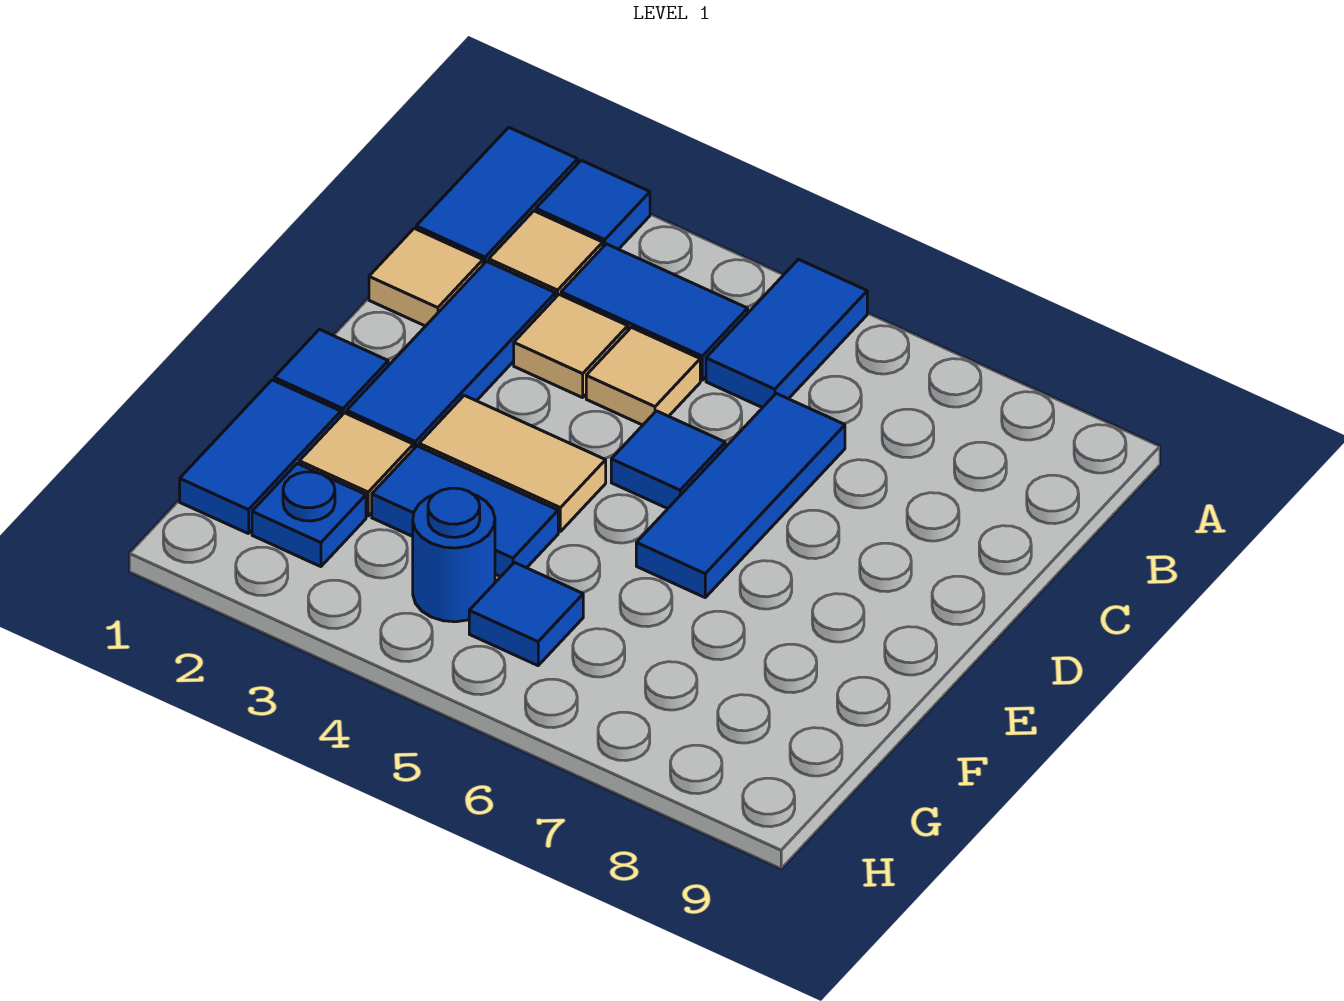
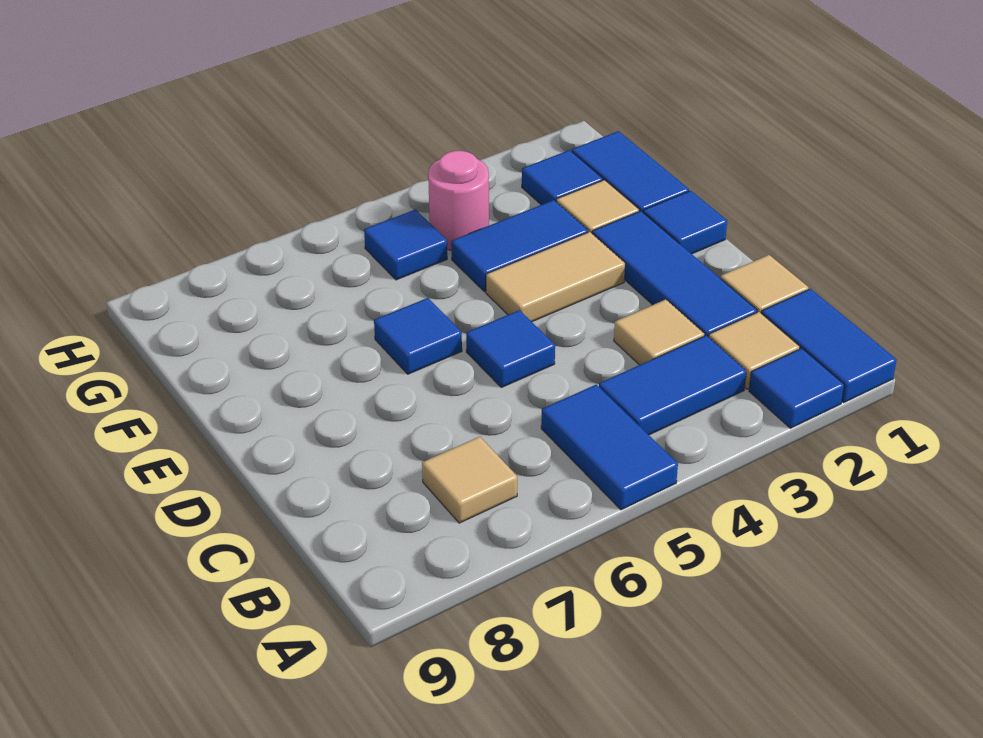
tan 1x1 tile [586,327,700,425] -> tan 1x1 tile moved to [422,437,517,523]
blue 1x3 tile [636,393,845,597] -> blue 1x1 tile [374,298,462,374]
blue 1x1 plate [252,463,366,567] -> blue 1x1 tile [522,150,603,205]
blue 1x1 round brick [413,488,495,622] -> pink 1x1 round brick [428,151,489,250]

